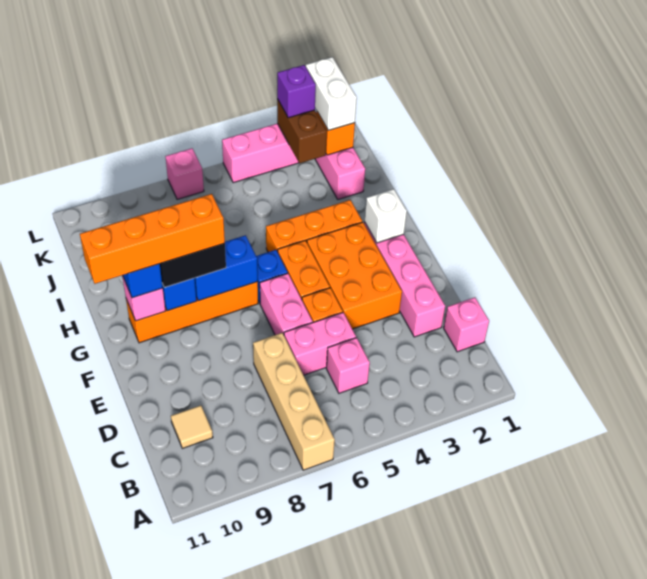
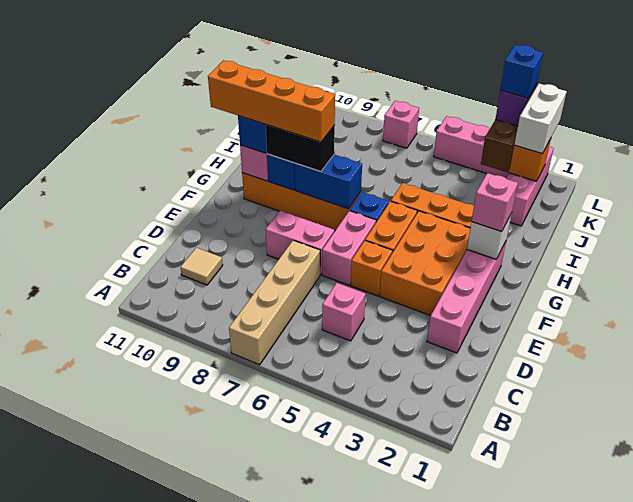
pink 1x1 brick [444,297,489,352] -> pink 1x1 brick moved to [472,173,518,232]
pink 1x2 brick [284,313,356,375] -> pink 1x2 brick moved to [266,211,334,275]
none -> blue 1x1 brick [500,45,543,98]

